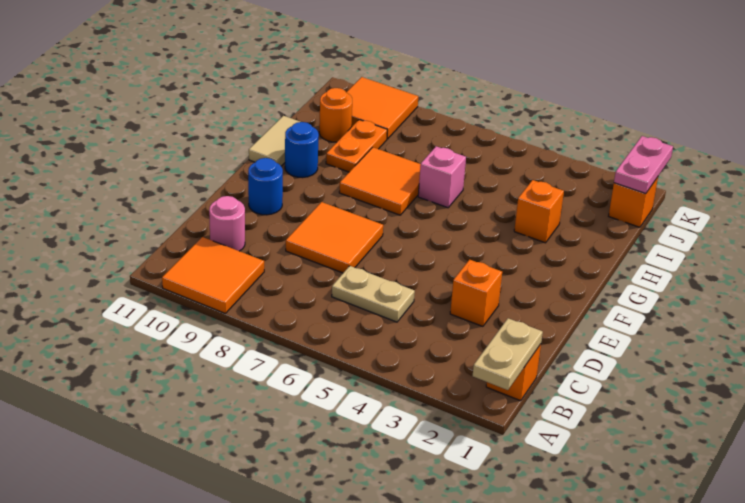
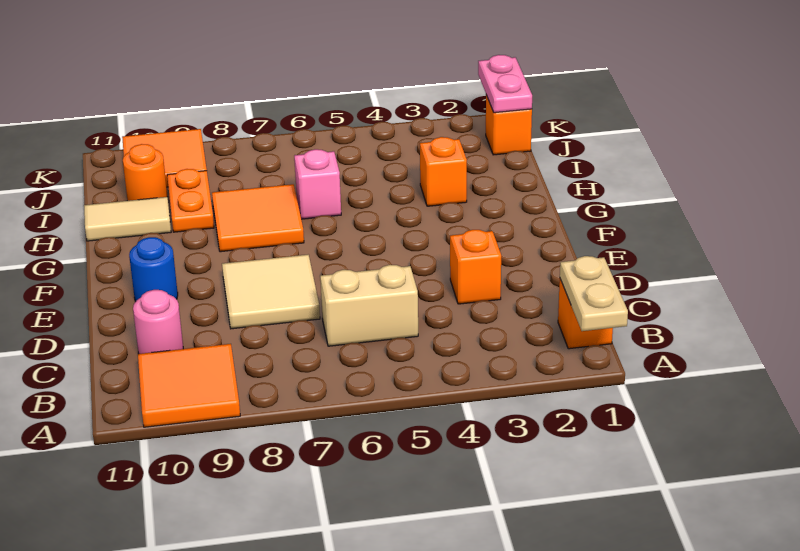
tan 1x2 plate [332,266,415,322] -> tan 1x2 brick [320,265,418,346]
orange 2x2 tile [286,202,383,273] -> tan 2x2 tile [222,255,320,329]
blue 1x1 round brick [285,122,319,178] -> none
tan 1x2 tile [249,116,300,166] -> tan 1x2 tile turned to [84,197,171,241]

